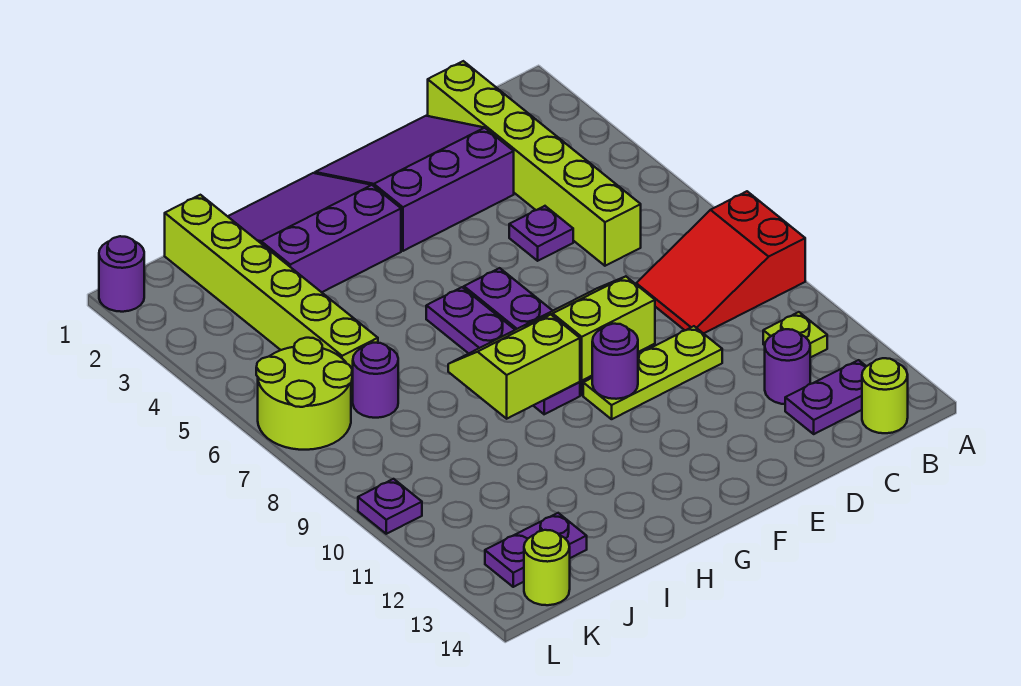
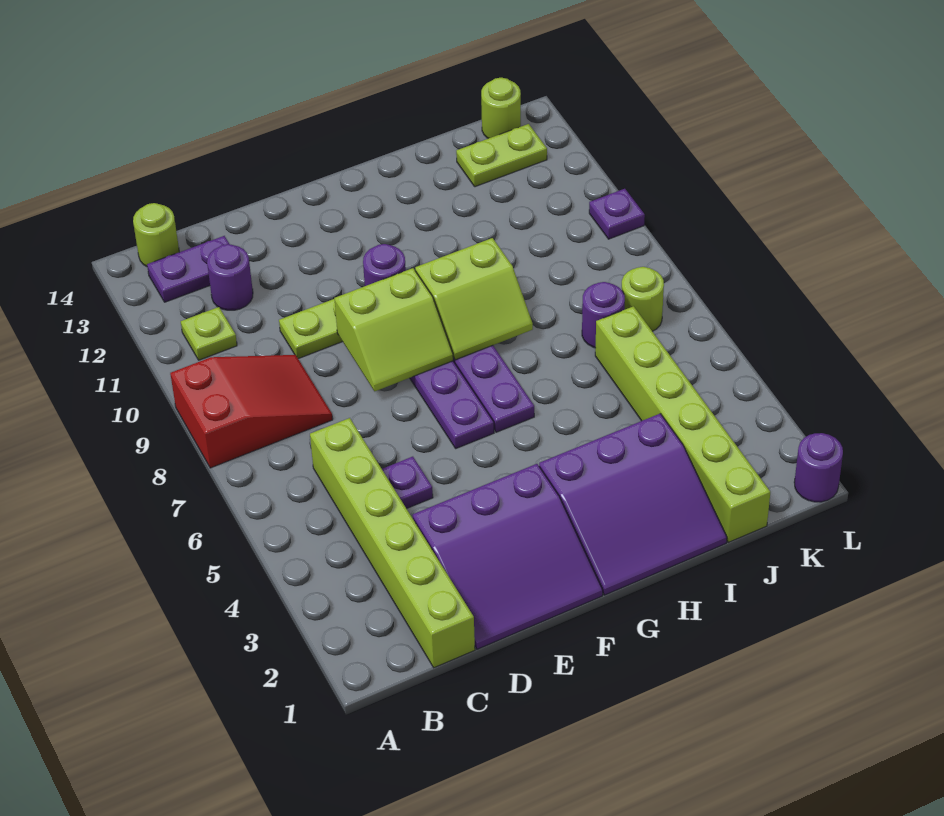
purple 1x2 plate [485,513,587,587] -> lime 1x2 plate [456,124,547,187]
lime 2x2 round brick [256,338,352,450] -> lime 1x1 round brick [622,267,664,331]

